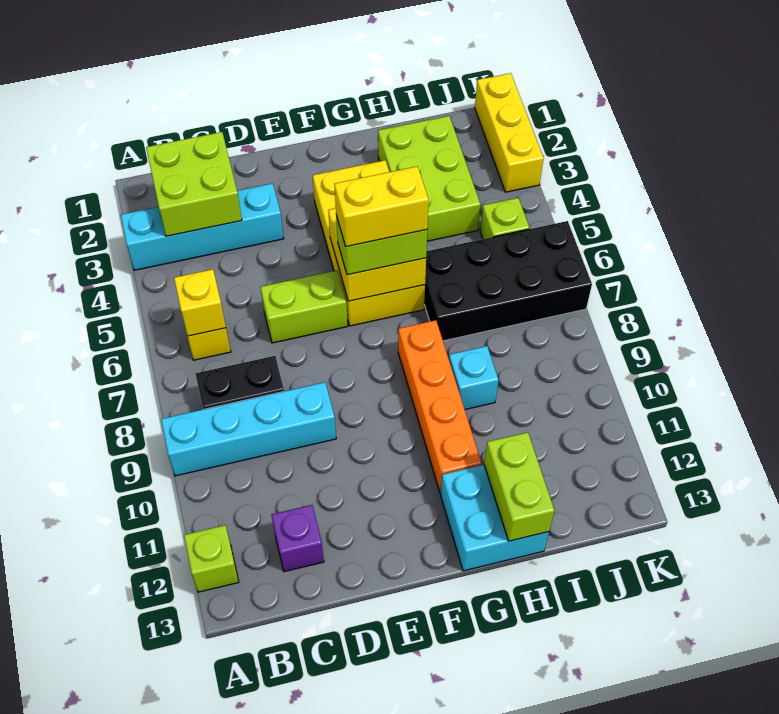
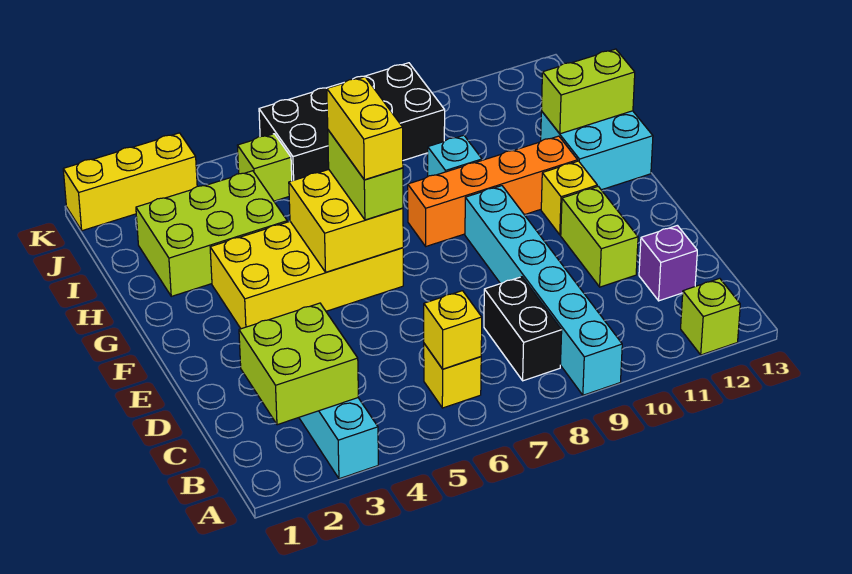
cyan 1x4 brick [161,382,336,476] -> cyan 1x6 brick [465,186,622,395]
lime 1x2 brick [261,270,348,343] -> lime 1x2 brick moved to [561,186,638,287]
none -> yellow 1x1 brick [541,161,597,235]
black 2x4 brick [424,221,592,341] -> black 2x4 brick turned to [259,63,445,181]

